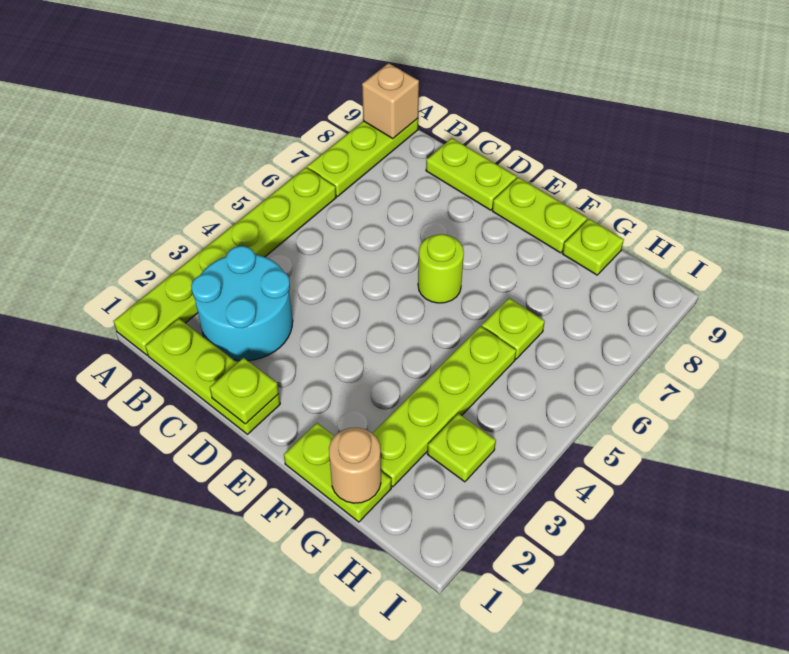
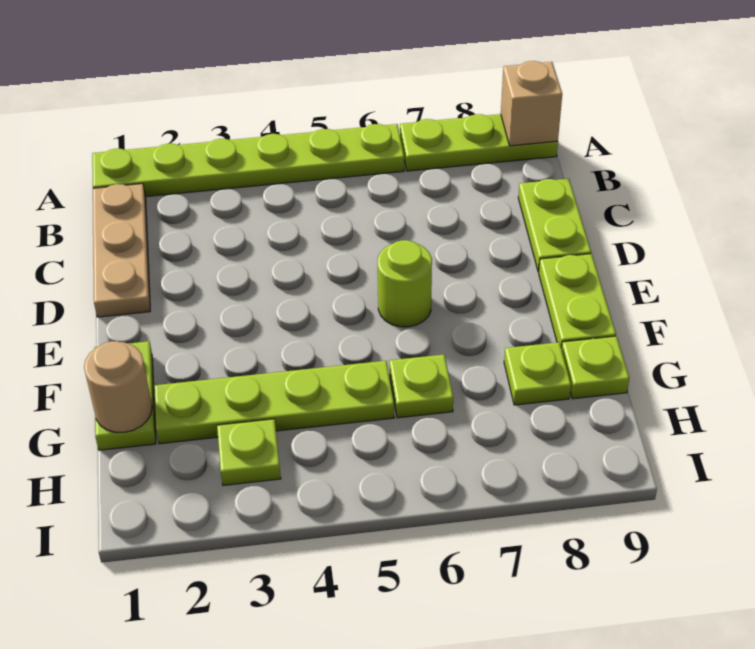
lime 1x3 plate [145,318,280,434] -> tan 1x3 plate [93,184,150,317]
cyan 2x2 round brick [191,246,293,361] -> none
lime 1x1 plate [210,358,279,424] -> lime 1x1 plate moved to [504,342,571,405]

